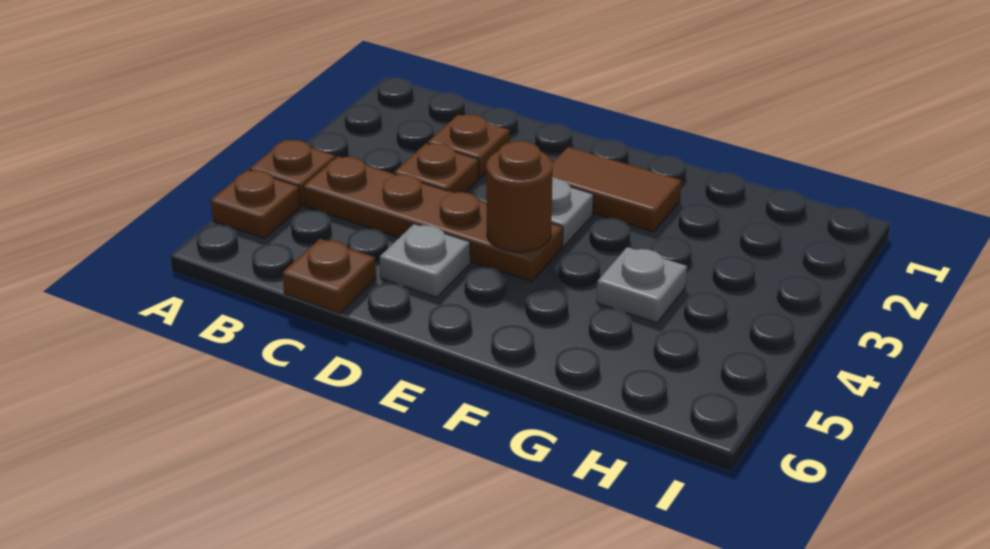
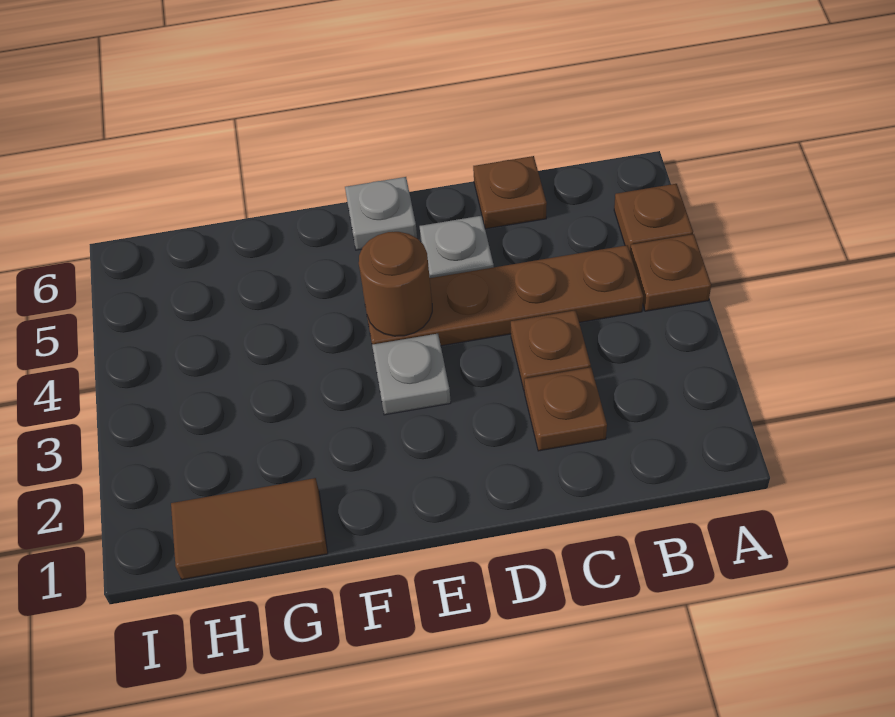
brown 1x2 tile [552,147,681,232] -> brown 1x2 tile moved to [171,478,328,580]
grey 1x1 plate [597,247,687,323] -> grey 1x1 plate moved to [345,177,417,250]

